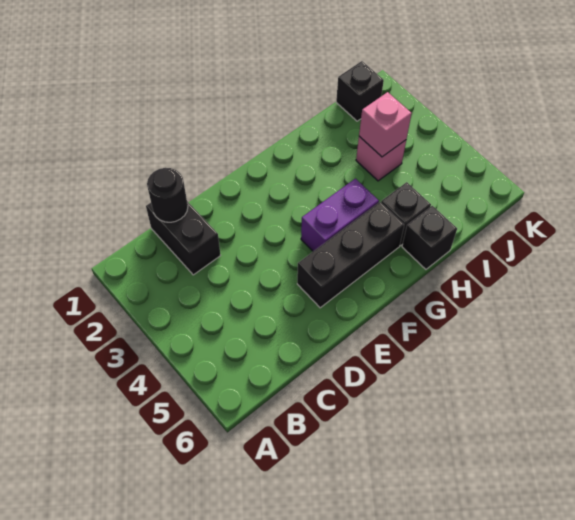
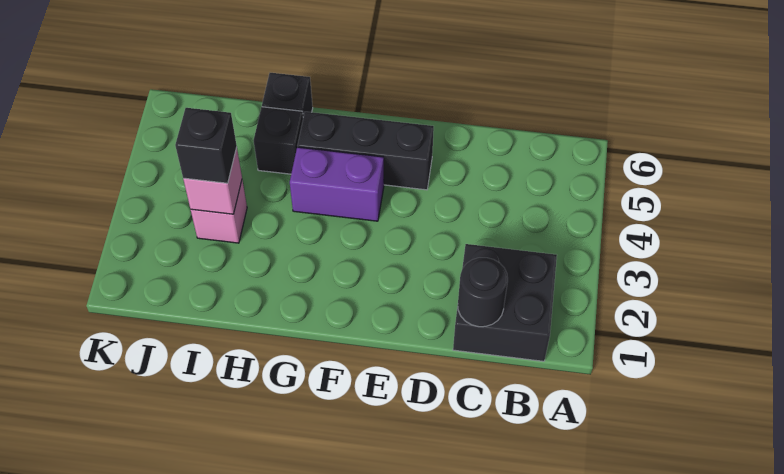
black 1x2 brick [146,201,221,275] -> black 2x2 brick [453,244,557,361]
black 1x1 brick [336,61,384,121] -> black 1x1 brick moved to [175,108,237,183]

